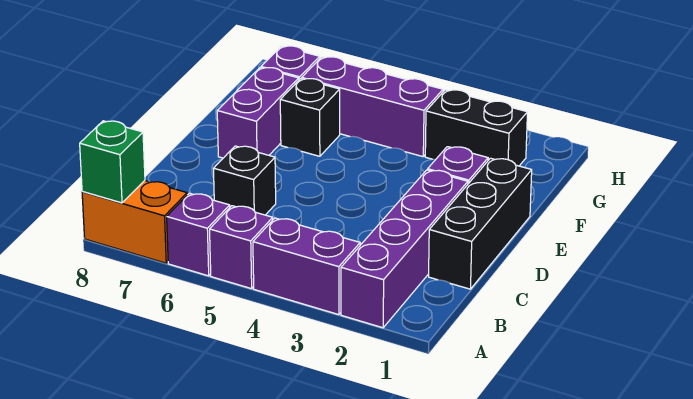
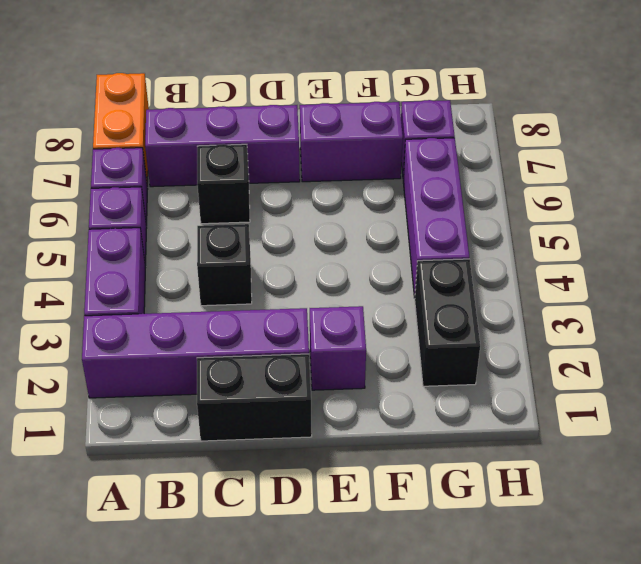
green 1x1 brick [80,121,145,203] -> none
none -> purple 1x3 brick [145,105,300,187]
black 1x3 brick [429,158,532,289] -> black 1x2 brick [197,354,312,441]
black 1x1 brick [280,79,340,156] -> black 1x1 brick moved to [197,224,252,306]

